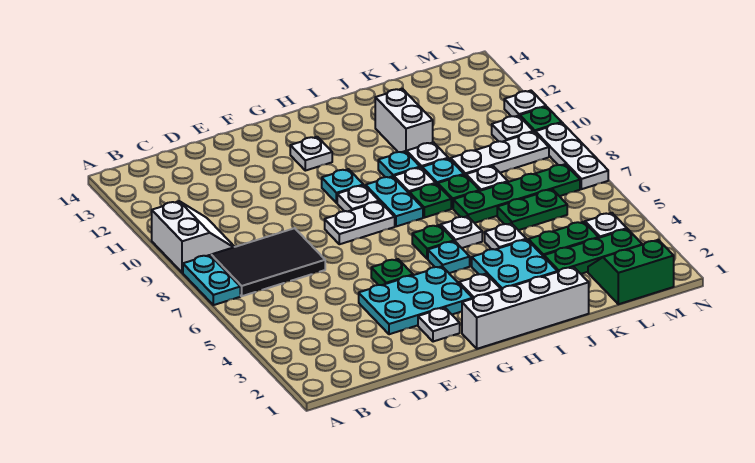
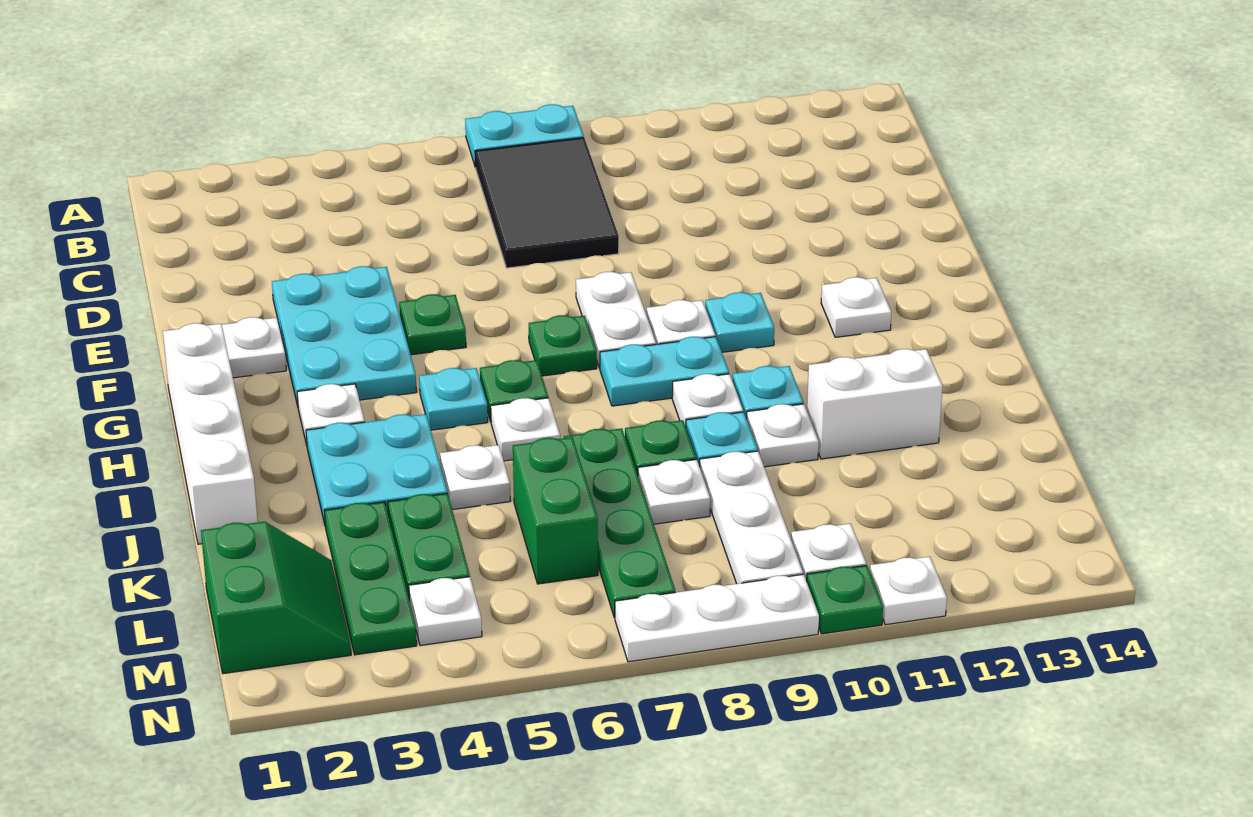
white 2x2 slope [152,201,234,273] -> none
green 1x1 plate [409,184,451,218] -> green 1x1 plate moved to [529,315,597,376]
green 1x2 plate [497,189,567,230] -> green 1x2 brick [513,437,598,584]

